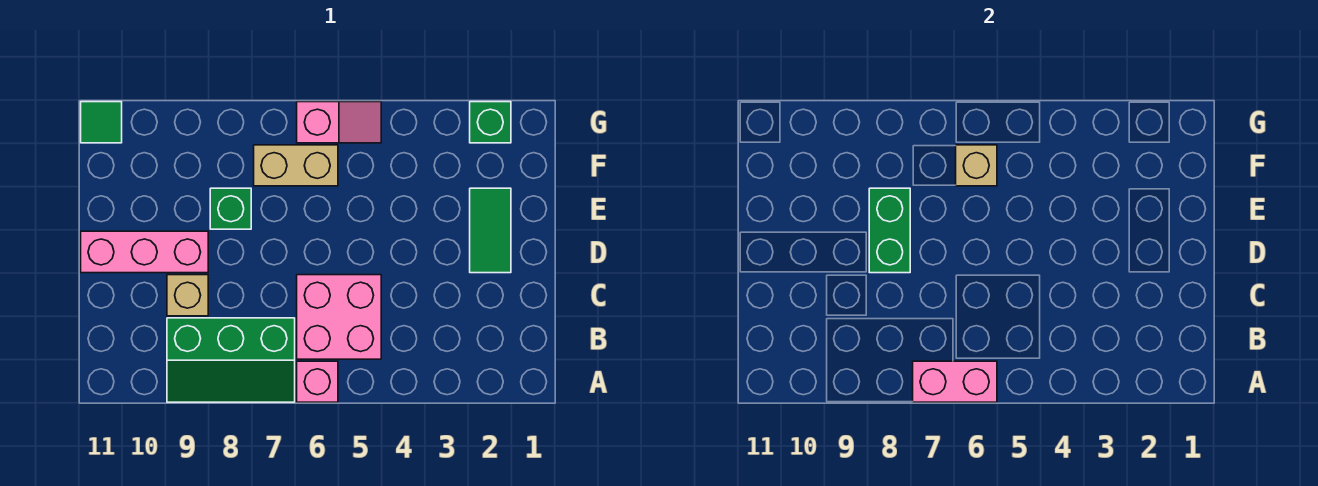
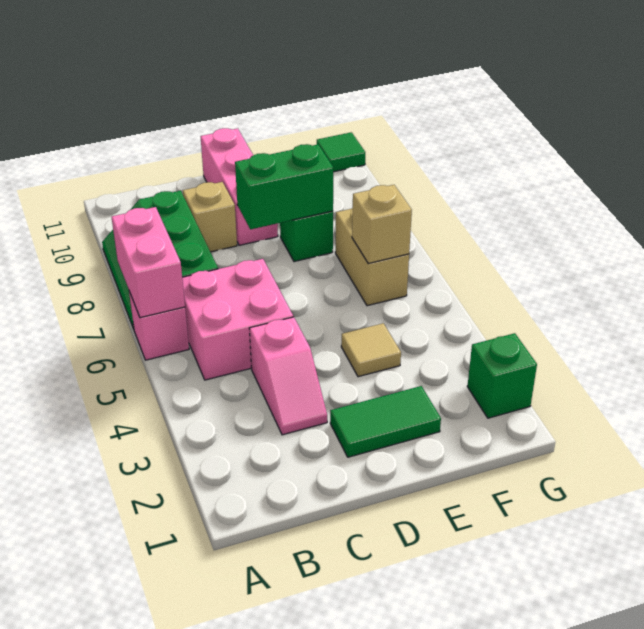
none -> tan 1x1 tile [341,323,401,377]
pink 1x2 slope [297,102,381,143] -> pink 1x2 slope moved to [249,317,327,435]

